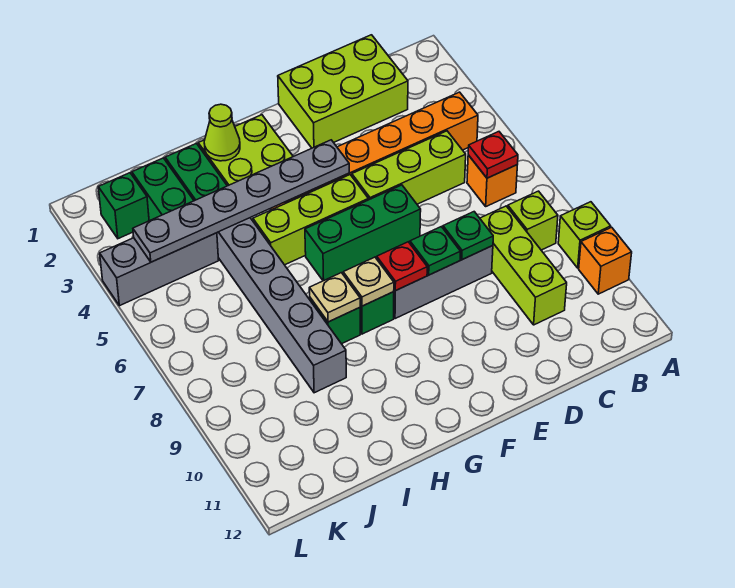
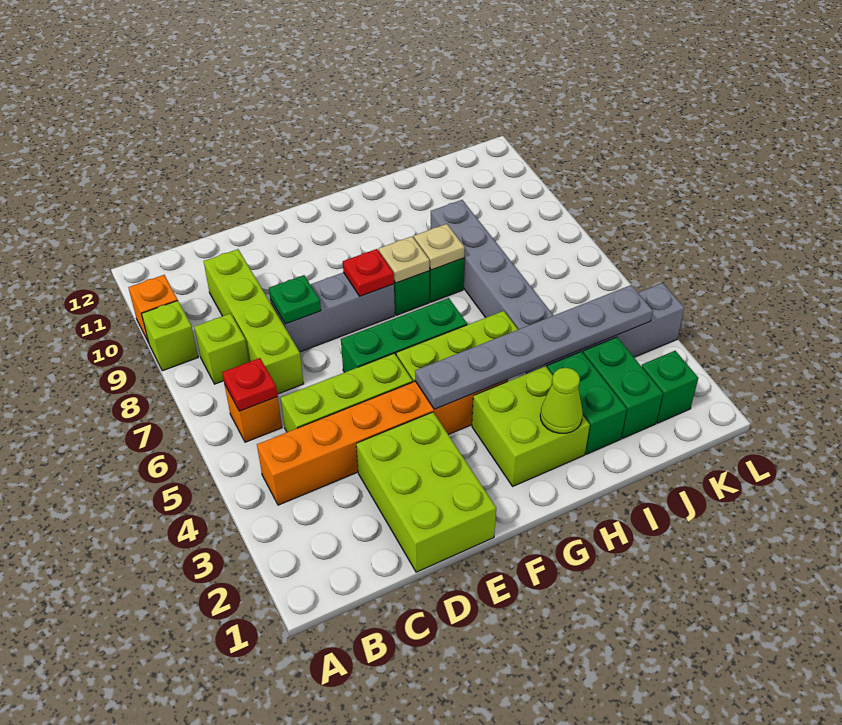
lime 2x3 brick [278,35,408,148] -> lime 2x3 brick turned to [356,412,496,572]
lime 1x3 brick [480,206,567,325] -> lime 1x4 brick [204,249,304,394]
green 1x1 plate [410,227,461,275] -> none

